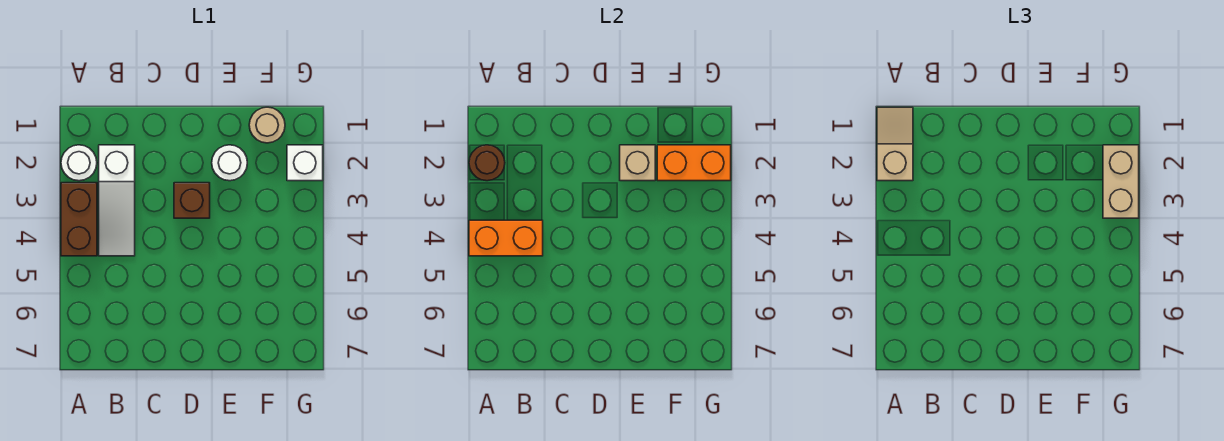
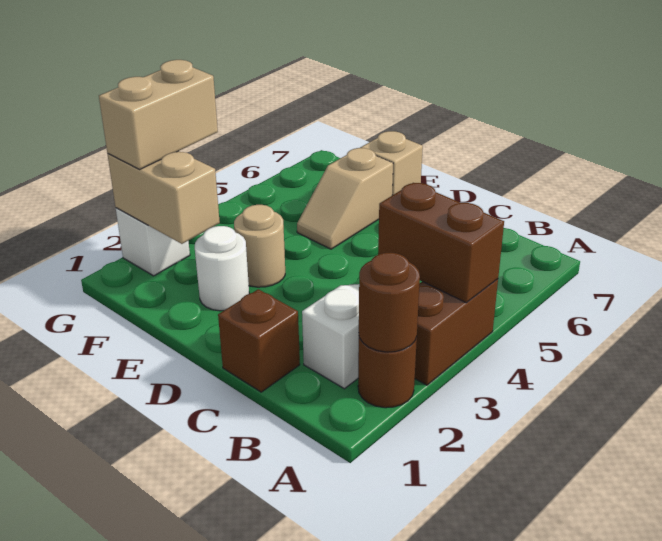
tan 1x2 slope [877,107,913,181] -> tan 1x2 slope moved to [297,148,393,249]
white 1x1 round brick [61,145,97,181] -> brown 1x1 round brick [358,337,417,408]
orange 1x2 brick [469,220,543,256] -> brown 1x2 brick [378,183,504,303]
brown 1x1 brick [174,183,210,218] -> brown 1x1 brick moved to [218,289,300,392]
tan 1x1 brick [620,145,655,181] -> tan 1x1 brick moved to [360,131,423,195]
tan 1x1 round brick [249,107,285,143] -> tan 1x1 round brick moved to [234,205,285,287]
orange 1x2 brick [657,145,731,181] -> tan 1x2 brick [108,151,220,244]

